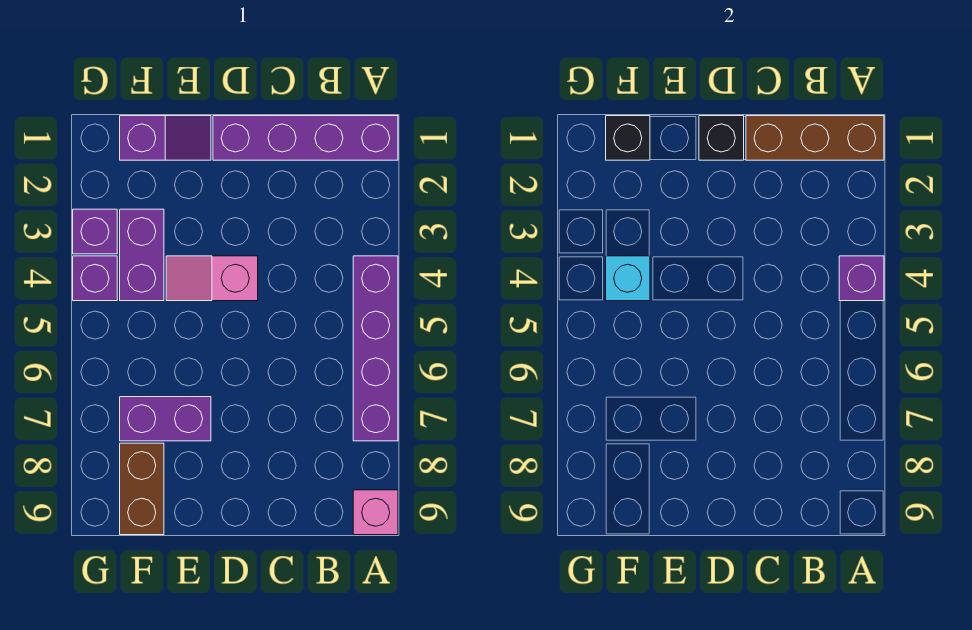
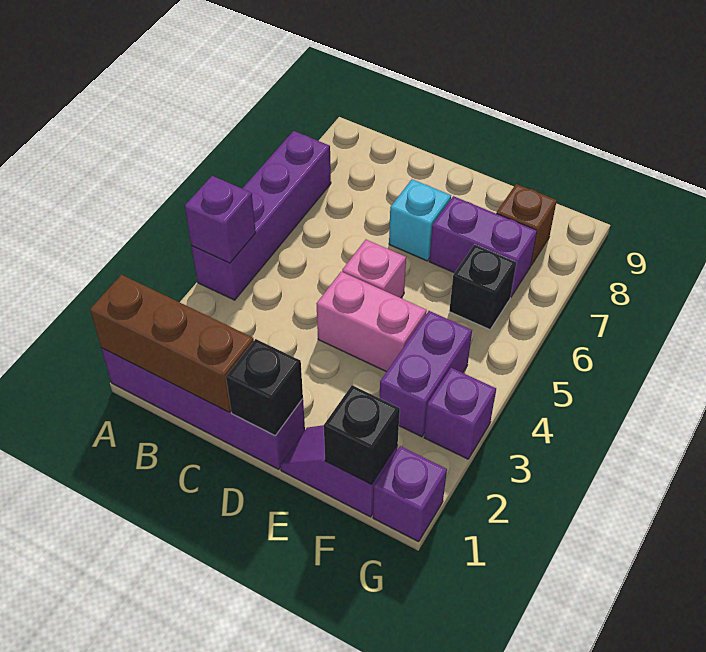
pink 1x1 brick [353,490,398,535] -> pink 1x1 brick moved to [342,240,406,298]
pink 1x2 slope [166,256,258,301] -> pink 1x2 brick [317,272,427,372]
cyan 1x1 brick [606,256,650,301] -> cyan 1x1 brick moved to [389,179,451,261]
none -> black 1x1 brick [449,245,516,330]
brown 1x2 brick [120,443,164,535] -> brown 1x1 brick [496,184,557,265]
purple 1x1 brick [73,256,117,301] -> purple 1x1 brick moved to [373,446,447,542]

